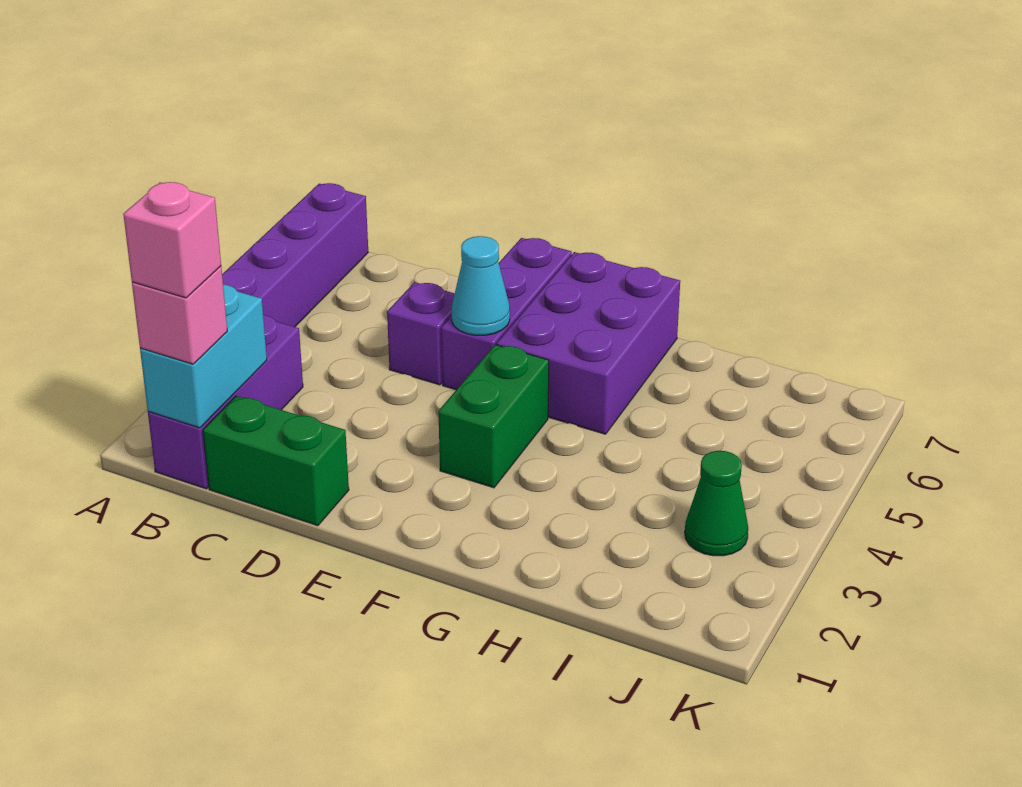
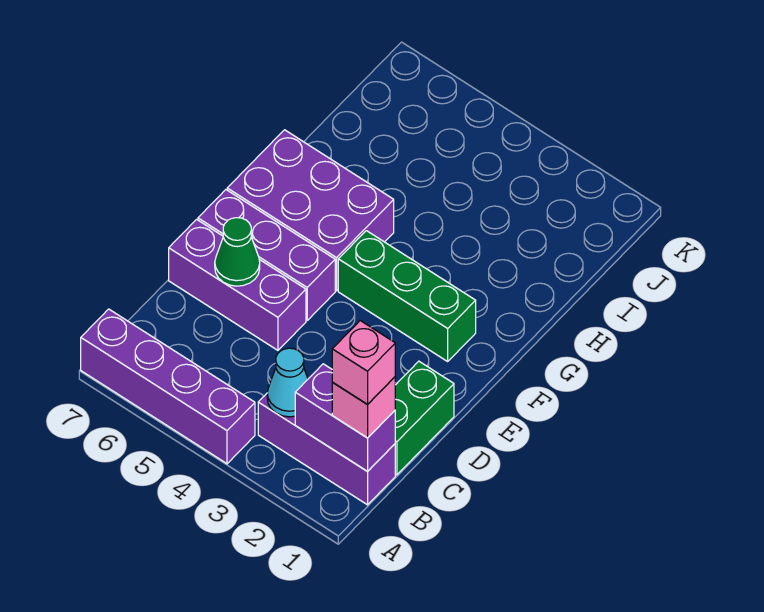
cyan 1x2 brick [140,284,267,428] -> purple 1x2 brick [295,364,395,471]
purple 1x1 brick [387,282,455,385] -> purple 1x3 brick [169,219,306,350]
cyan 1x1 cone [452,236,510,335] -> cyan 1x1 cone moved to [267,348,308,417]
green 1x2 brick [438,345,549,488] -> green 1x3 brick [338,231,476,361]
green 1x1 cone [685,451,748,556] -> green 1x1 cone moved to [215,218,260,286]

